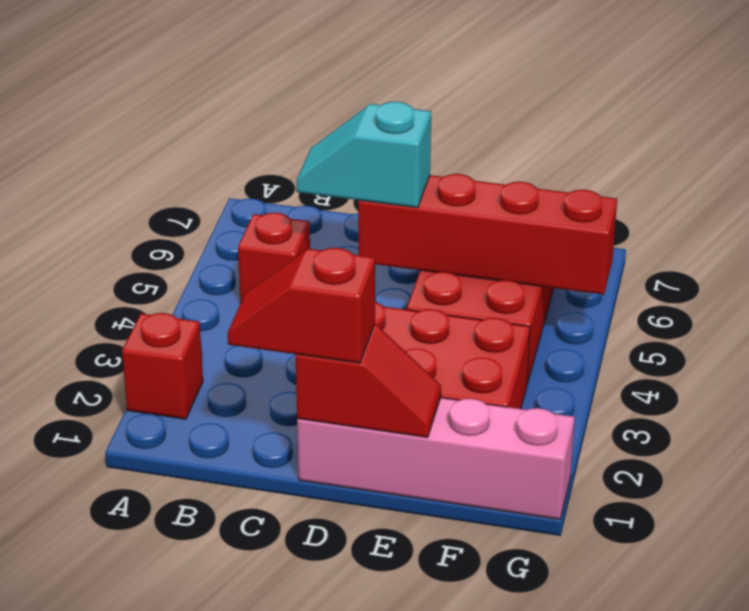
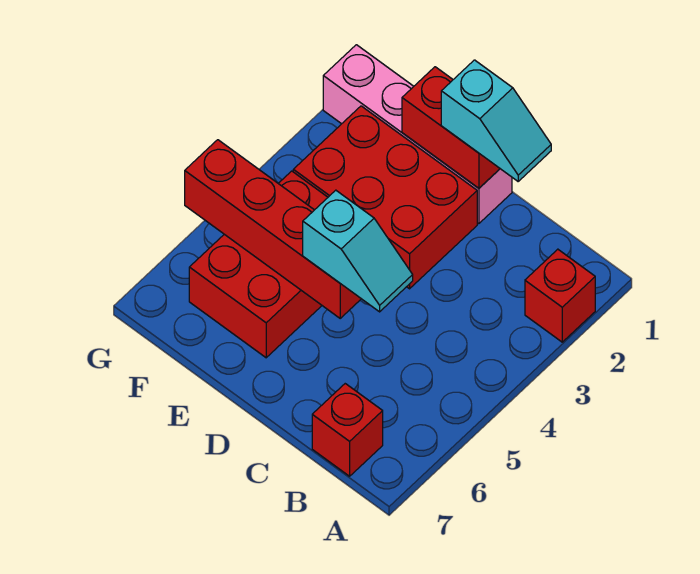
red 1x1 brick [238,213,310,304] -> red 1x1 brick moved to [312,384,383,476]
red 1x2 slope [228,248,375,363] -> cyan 1x2 slope [441,60,551,181]
red 1x2 slope [296,324,441,438] -> red 1x2 brick [402,67,500,188]

